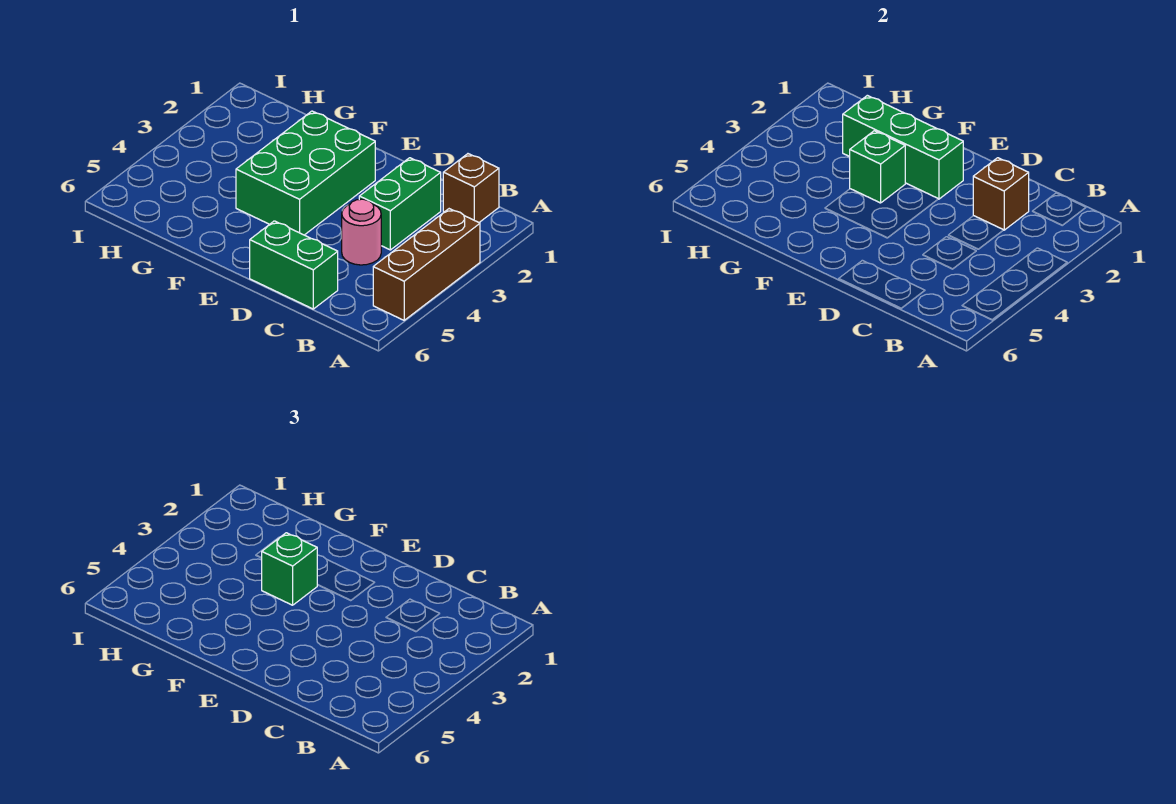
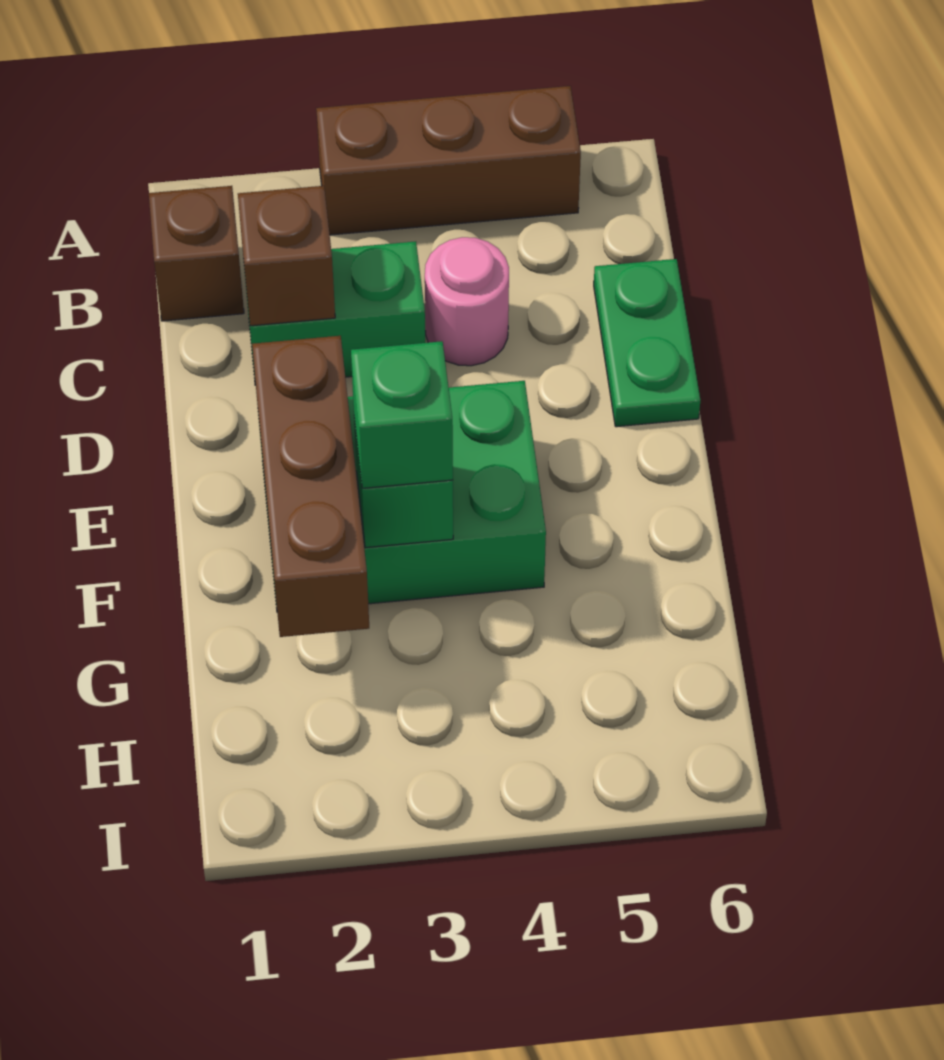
green 1x2 brick [250,221,338,309] -> green 1x2 plate [594,259,700,427]
green 1x3 brick [843,95,963,199] -> brown 1x3 brick [252,336,369,637]

